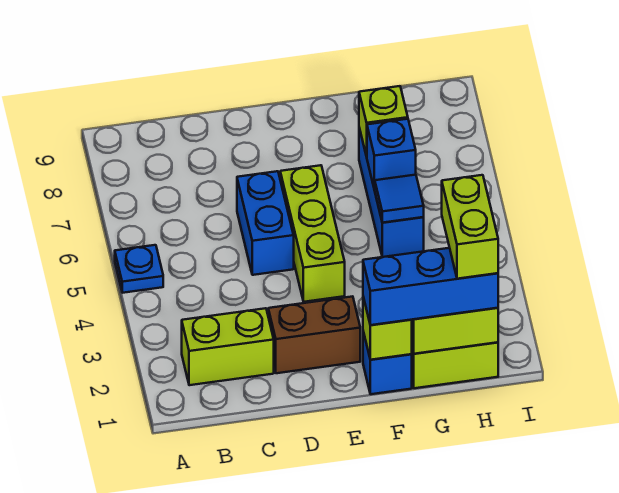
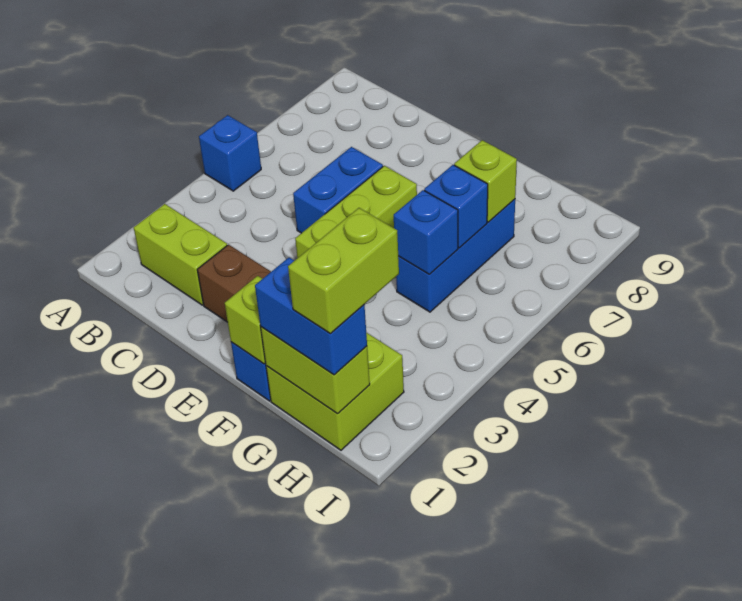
blue 1x1 plate [115,245,163,293] -> blue 1x1 brick [199,115,261,191]
blue 1x3 brick [363,248,498,325] -> blue 1x2 brick [255,258,367,375]
blue 1x1 tile [375,175,424,223] -> blue 1x1 brick [394,190,458,274]

